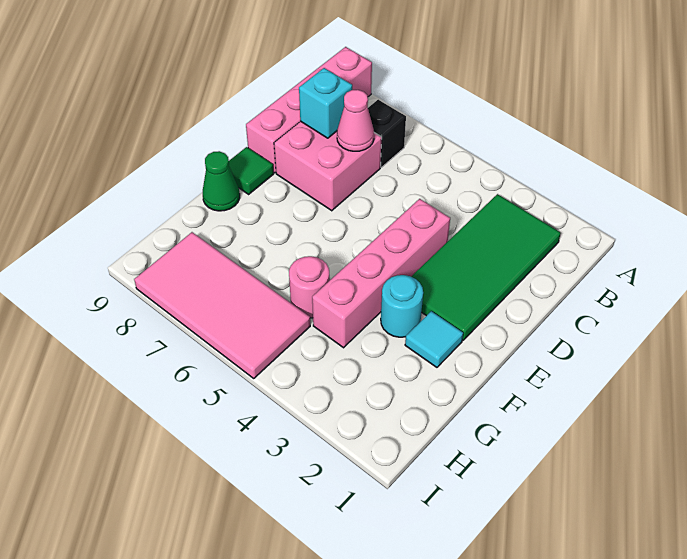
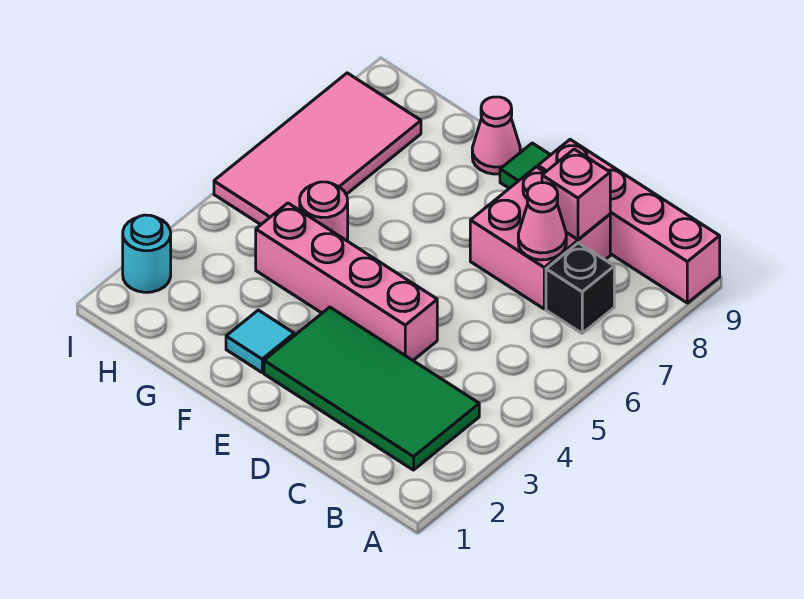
cyan 1x1 brick [299,68,352,138] -> pink 1x1 brick [542,149,610,239]
cyan 1x1 round brick [381,275,423,337] -> cyan 1x1 round brick moved to [123,215,171,292]
green 1x1 cone [203,151,240,211] -> pink 1x1 cone [472,97,520,174]

